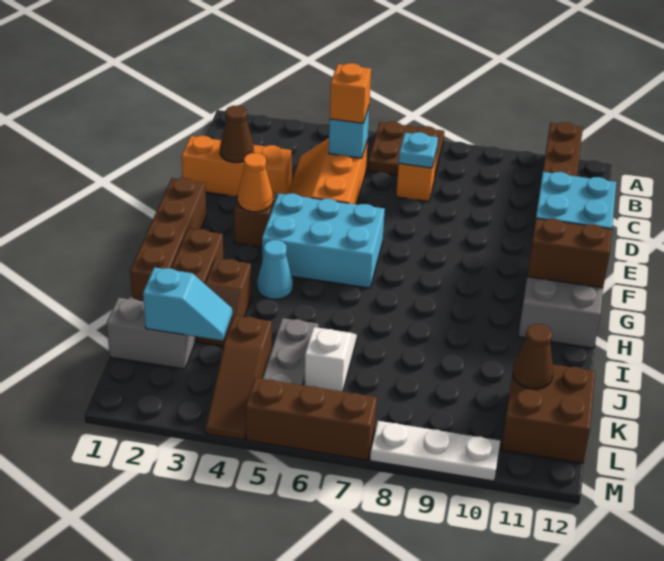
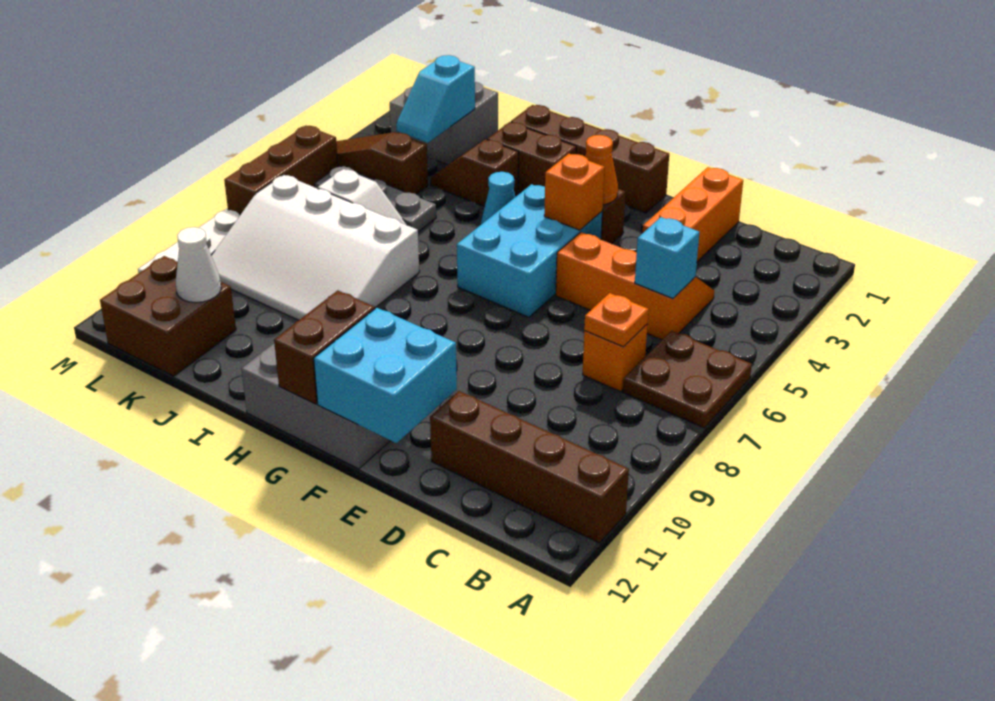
orange 1x1 brick [330,63,371,123] -> orange 1x1 brick moved to [544,154,605,230]
cyan 1x1 plate [399,132,438,168] -> orange 1x1 plate [584,293,649,347]
brown 1x1 cone [220,105,254,163] -> none
none -> white 3x4 slope [211,175,419,320]
grey 1x2 brick [107,298,195,369] -> grey 2x2 brick [390,82,498,165]
brown 1x1 cone [513,324,553,389] -> white 1x1 cone [176,227,221,303]

